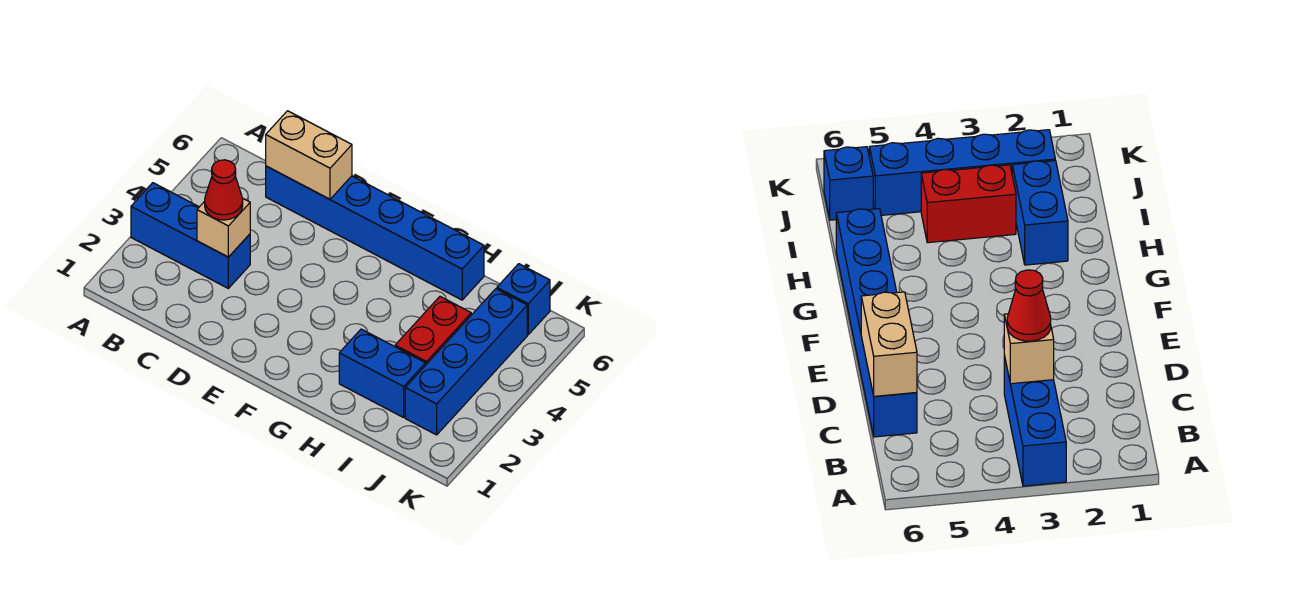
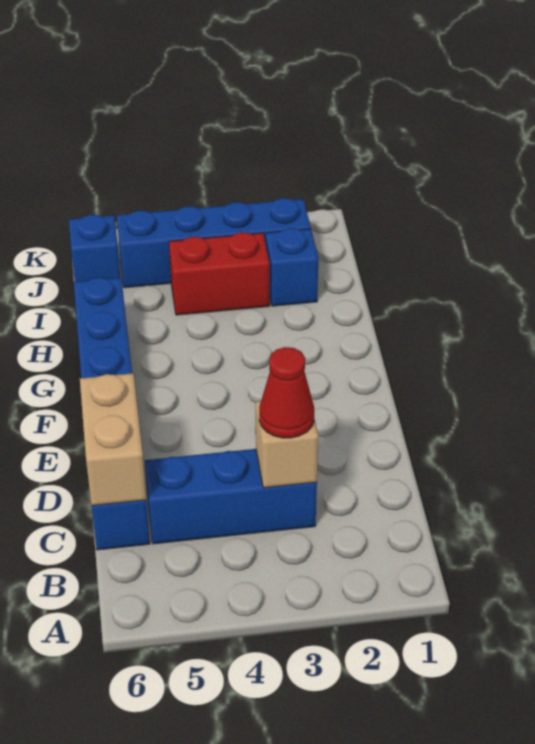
blue 1x3 brick [131,183,250,288] -> blue 1x3 brick turned to [145,449,317,544]
blue 1x2 brick [339,329,426,417] -> blue 1x1 brick [266,228,318,306]

